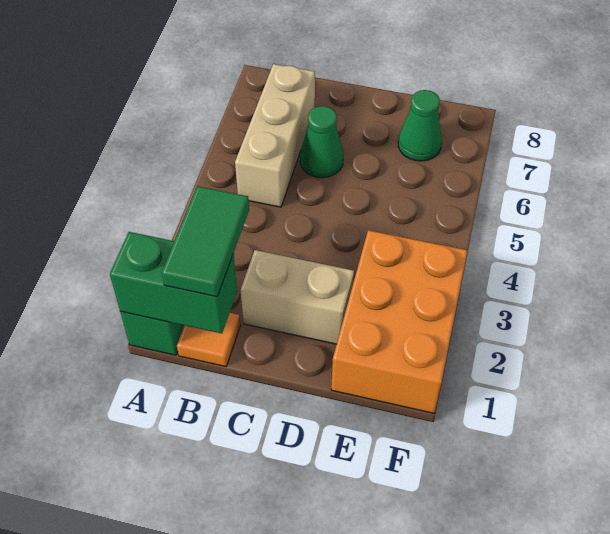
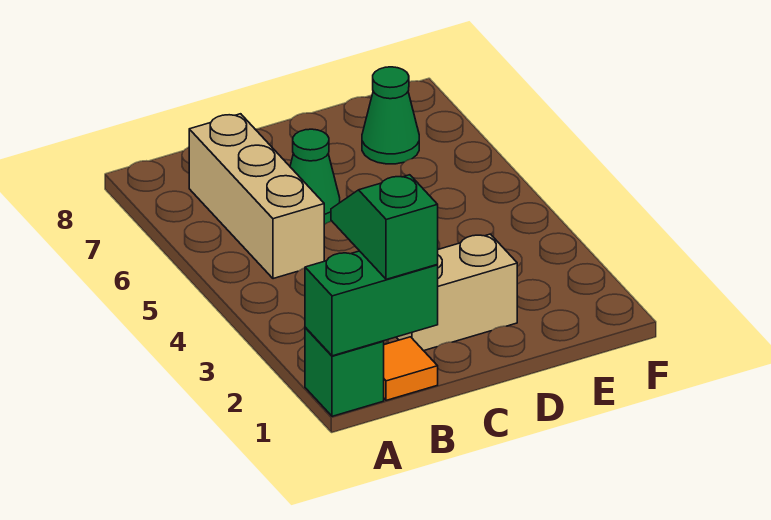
green 1x2 tile [162,186,249,297] -> green 1x2 slope [331,175,438,279]
orange 2x3 brick [331,230,468,413] -> none

